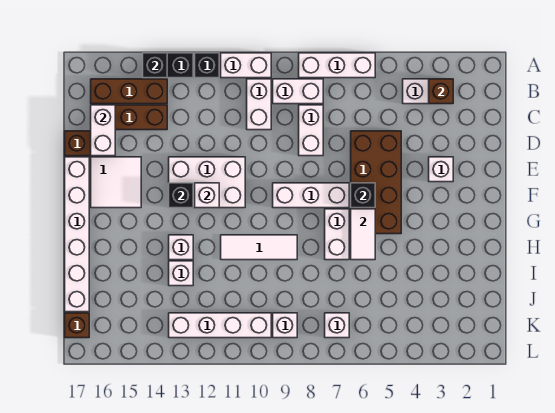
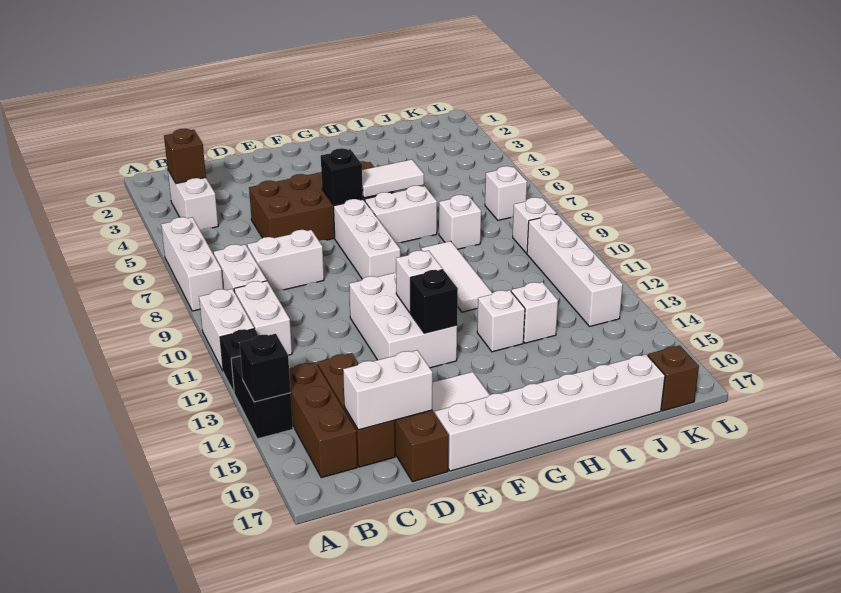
white 1x2 brick [247,79,271,130] -> white 1x2 brick turned to [234,281,292,355]
white 1x1 brick [429,157,453,182] -> white 1x1 brick moved to [439,195,481,249]

